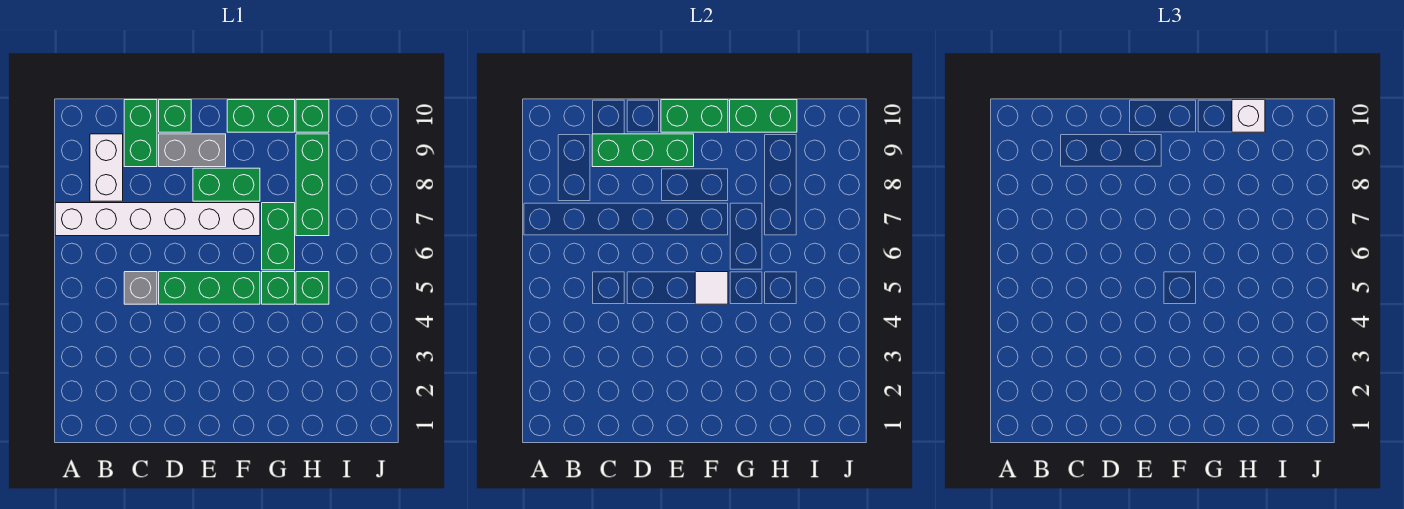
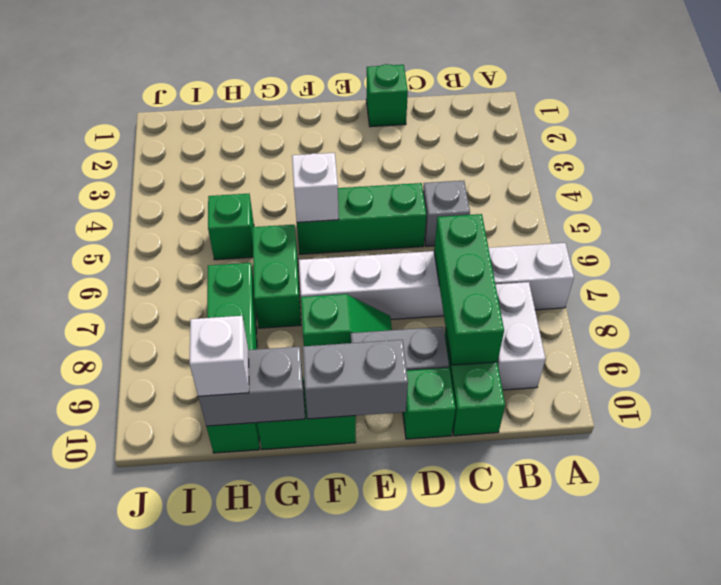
green 1x3 brick [592,134,694,167] -> green 1x3 brick turned to [434,214,504,365]
green 1x2 brick [193,168,260,201] -> green 1x2 slope [301,294,392,346]
green 1x2 brick [661,100,728,132] -> grey 1x2 brick [303,340,408,419]
white 1x1 tile [695,272,728,304] -> white 1x1 brick [292,153,339,222]
green 1x1 brick [262,272,295,304] -> green 1x1 brick moved to [366,64,408,127]
green 1x2 brick [730,100,797,132] -> grey 1x2 brick [199,347,305,426]

